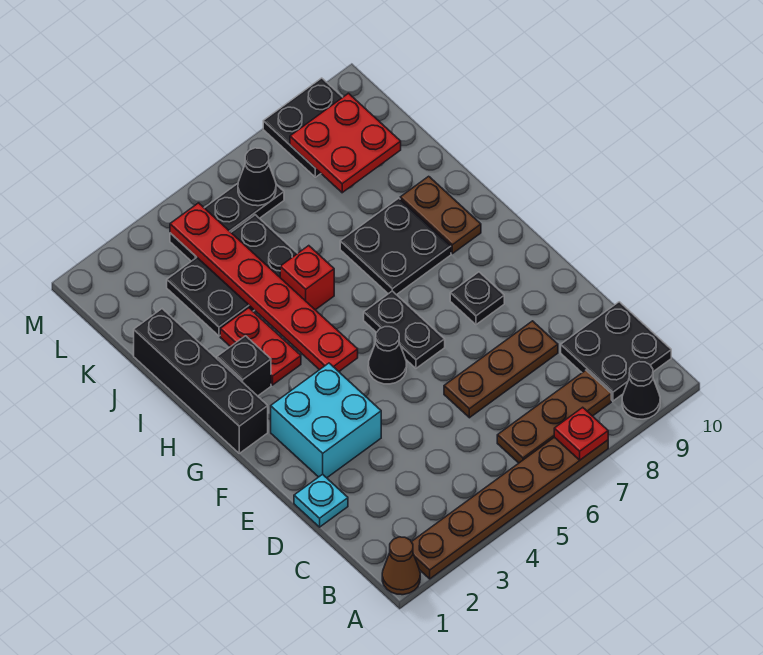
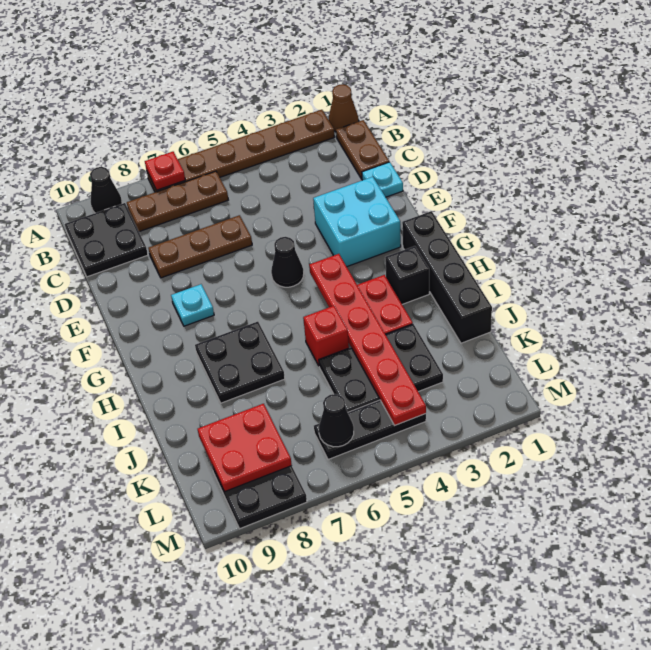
black 1x2 plate [364,291,445,368] -> none
black 1x1 plate [450,272,504,325] -> cyan 1x1 plate [171,284,214,326]
brown 1x2 plate [400,176,481,254] -> brown 1x2 plate moved to [336,120,389,179]

